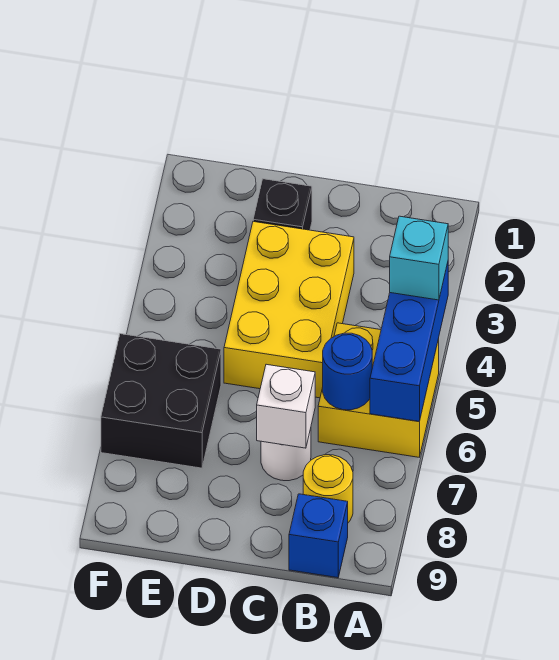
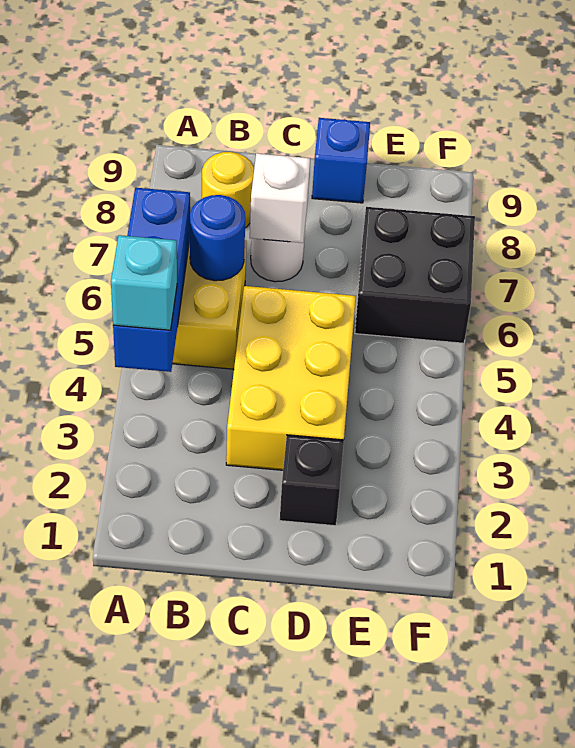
blue 1x1 brick [289,494,348,578] -> blue 1x1 brick moved to [312,118,370,203]

